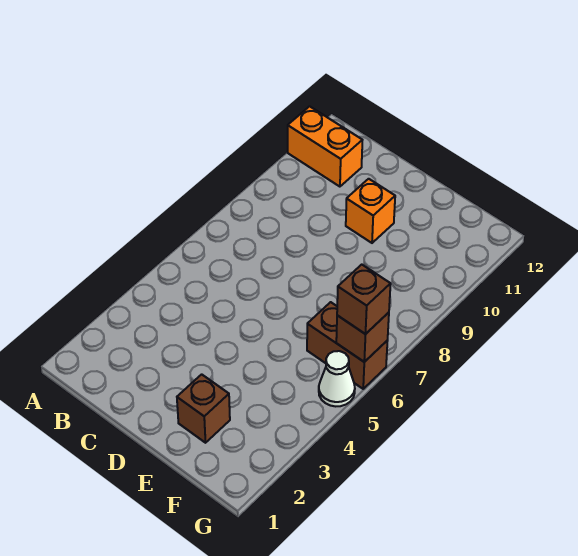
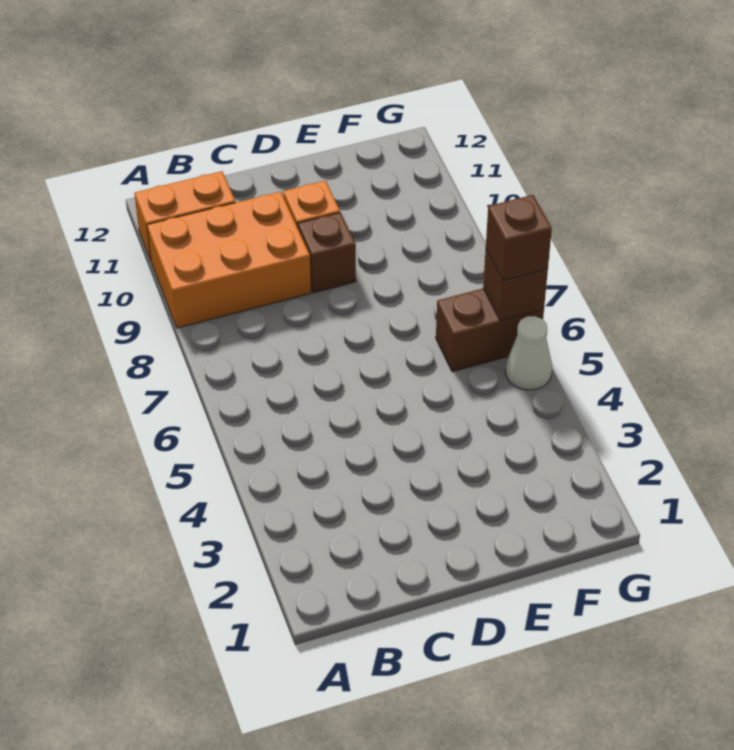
none -> orange 2x3 brick [147,192,311,328]
brown 1x1 brick [177,374,230,443] -> brown 1x1 brick moved to [298,212,356,293]

